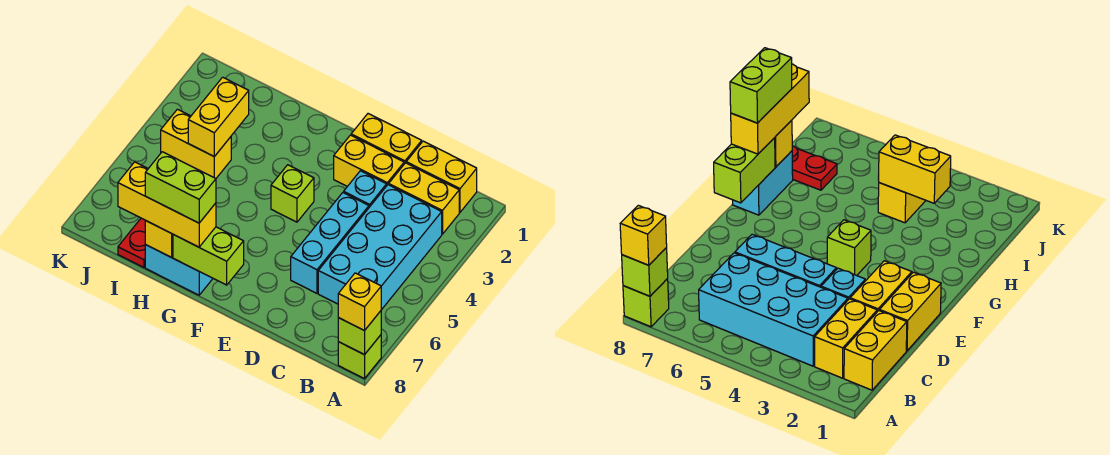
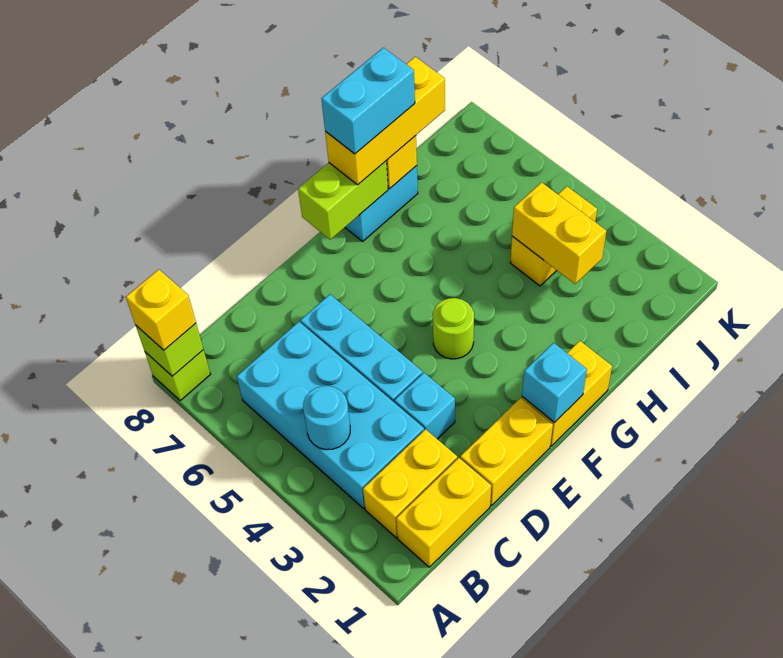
none -> cyan 1x1 round brick [303,386,350,450]
yellow 1x2 brick [334,135,404,186] -> yellow 1x2 brick moved to [522,341,612,446]
none -> cyan 1x1 brick [522,343,587,422]
lime 1x1 brick [271,165,314,222] -> lime 1x1 round brick [433,298,474,359]
lime 1x2 brick [145,152,216,223] -> cyan 1x2 brick [321,48,415,154]
red 1x2 plate [118,218,146,267] -> none

